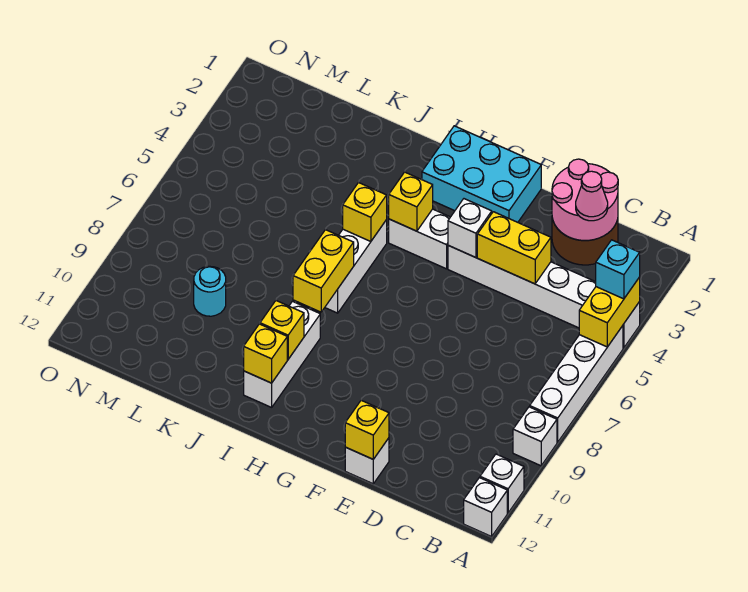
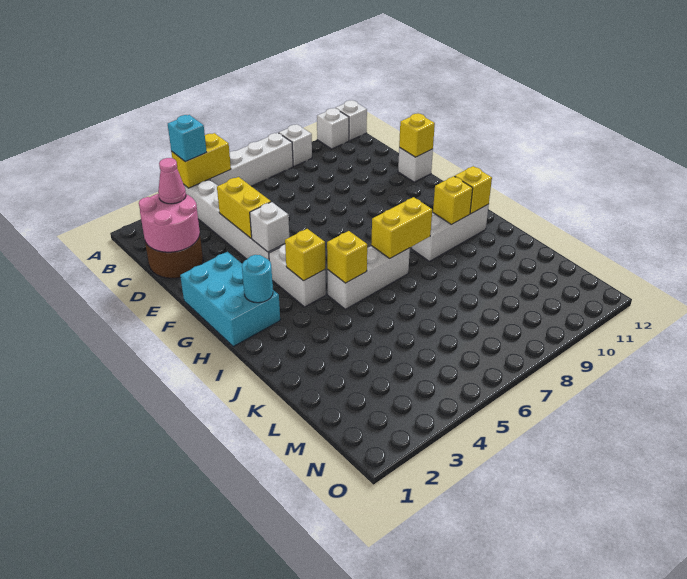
cyan 1x1 round brick [194,266,226,316] -> cyan 1x1 round brick moved to [242,255,273,303]

